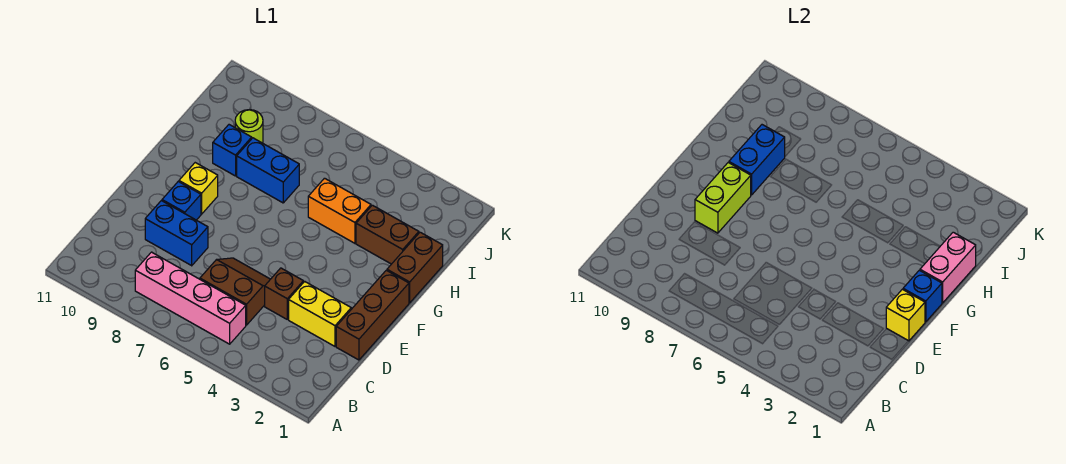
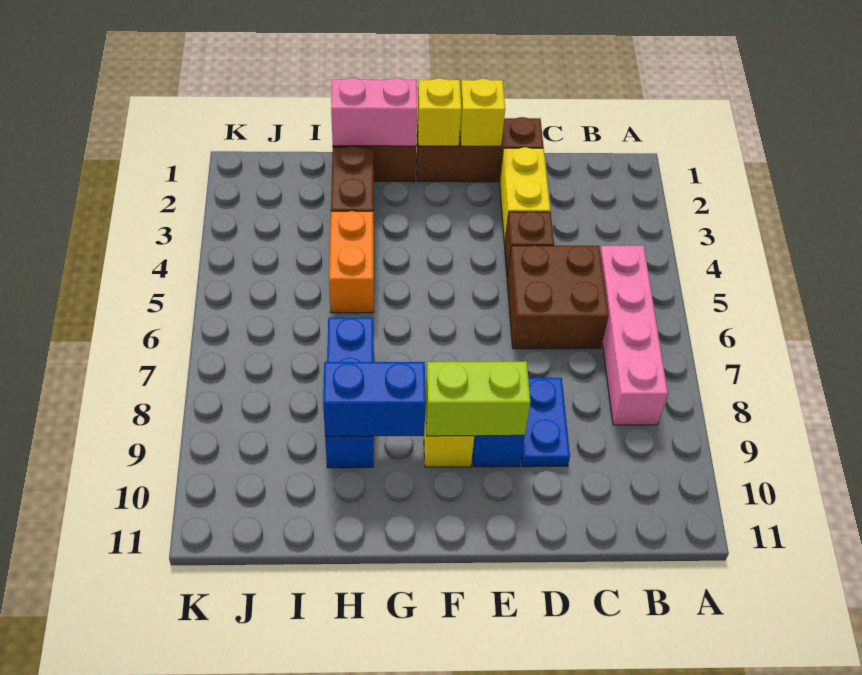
brown 2x2 slope [200,258,270,325] -> brown 2x2 brick [507,246,609,349]
blue 1x2 brick [145,201,208,266] -> blue 1x2 plate [521,378,570,467]
blue 1x1 brick [903,270,942,322] -> yellow 1x1 brick [417,78,461,146]
lime 1x1 round brick [235,110,263,143] -> none

